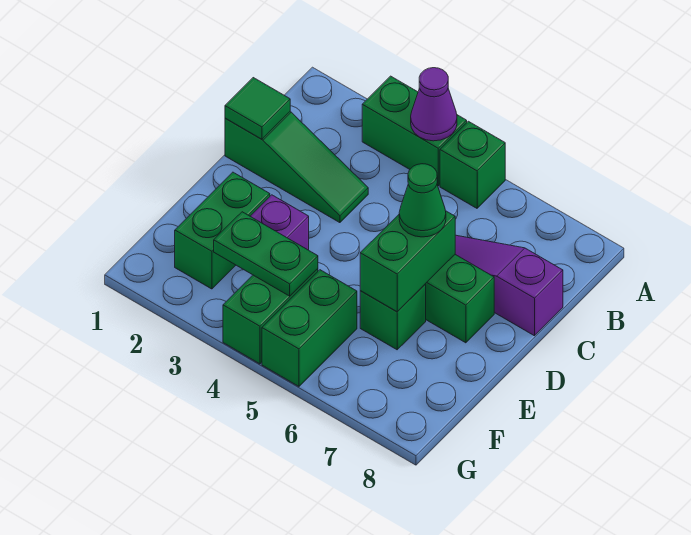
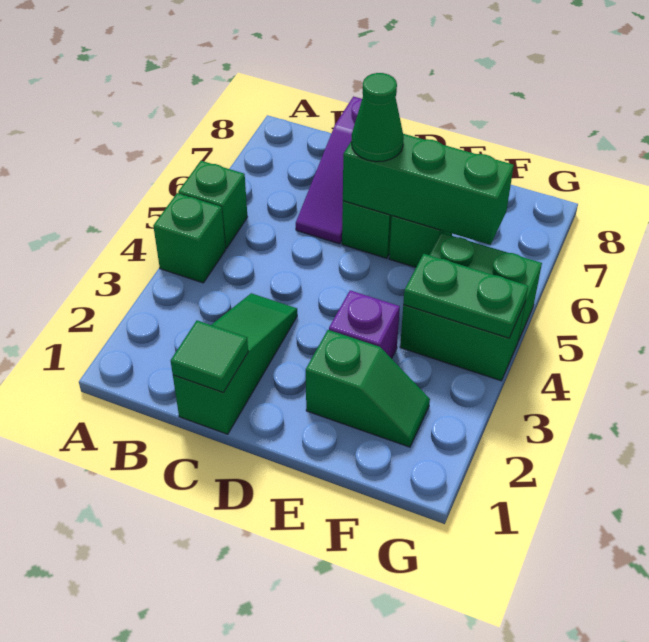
green 1x2 brick [362,76,467,186] -> green 1x1 brick [153,193,225,283]
purple 1x1 cone [411,68,457,141] -> none
green 1x2 brick [360,211,455,312] -> green 1x3 brick [343,134,514,245]
green 1x2 brick [175,172,270,289] -> green 1x2 slope [306,330,430,447]
green 1x2 plate [214,212,318,296] -> green 1x2 plate turned to [403,254,528,338]

